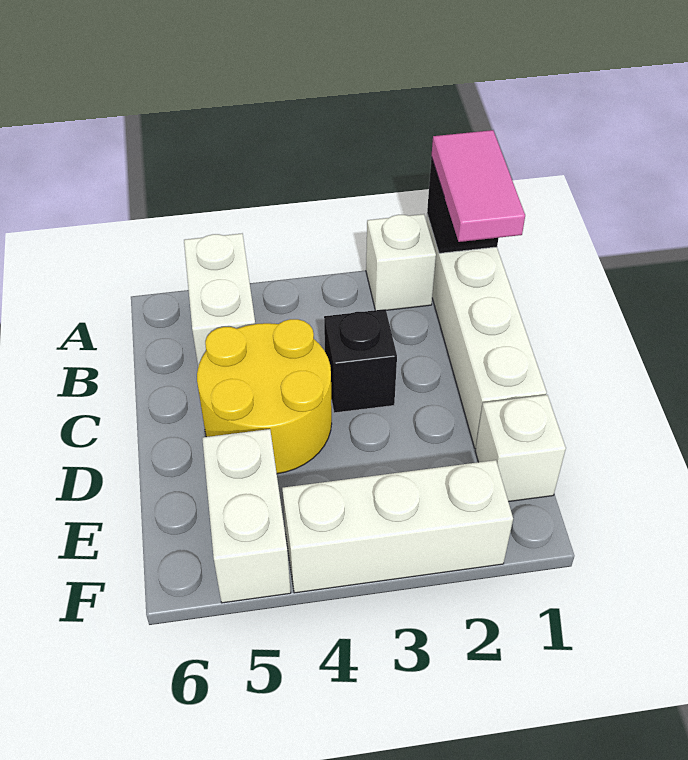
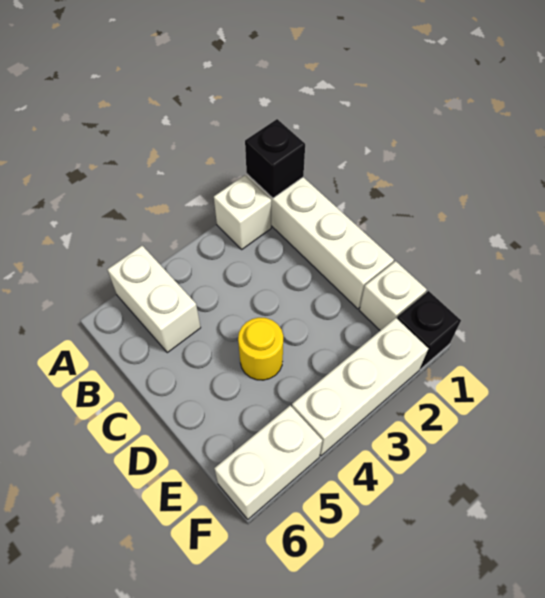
pink 1x2 tile [432,130,525,242] -> none
black 1x1 brick [324,309,397,413] -> black 1x1 brick moved to [397,291,461,369]
yellow 2x2 round brick [197,319,332,474] -> yellow 1x1 round brick [238,317,283,380]
white 1x2 brick [202,429,291,603] -> white 1x2 brick turned to [214,405,322,519]

